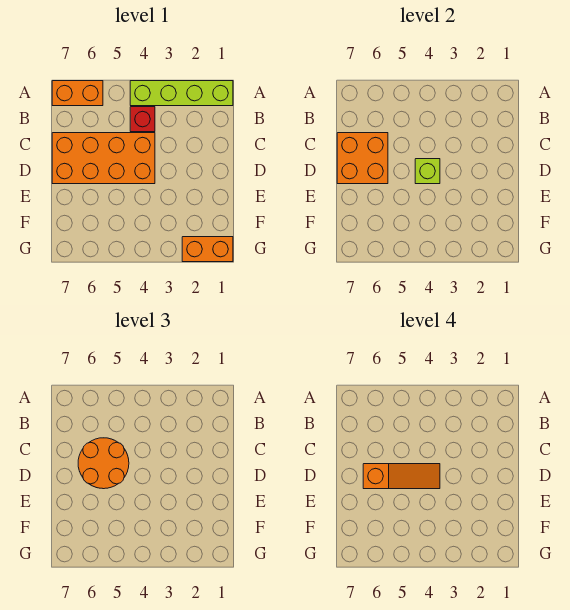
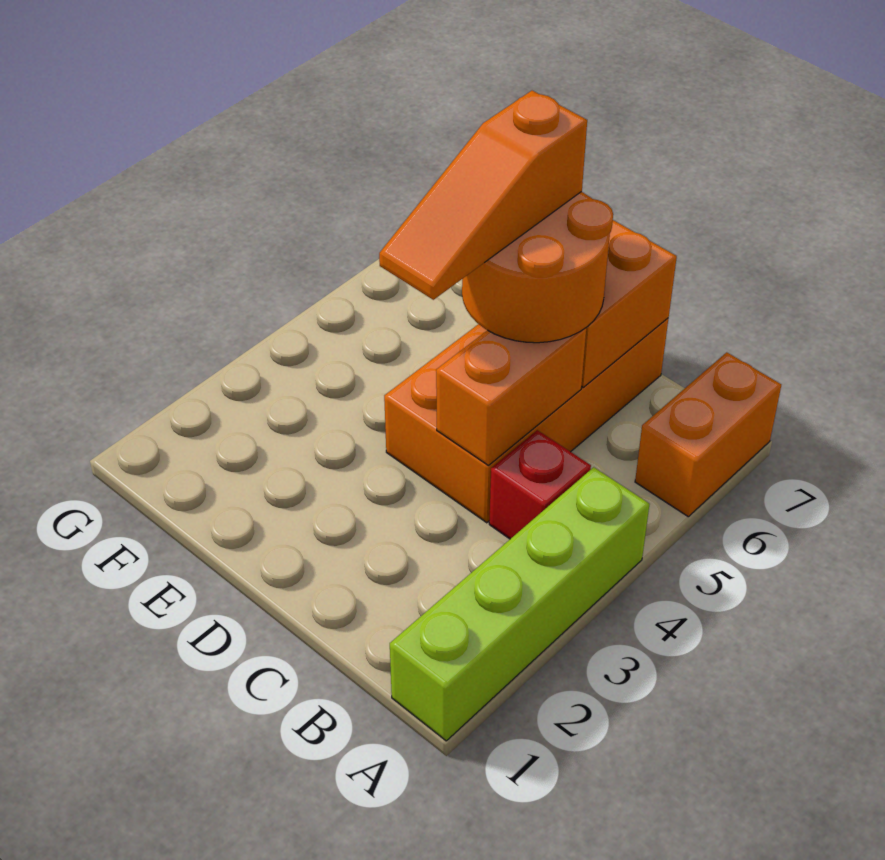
lime 1x1 brick [415,159,440,184] -> none
orange 1x2 brick [182,237,233,262] -> orange 1x2 brick moved to [436,328,586,465]

